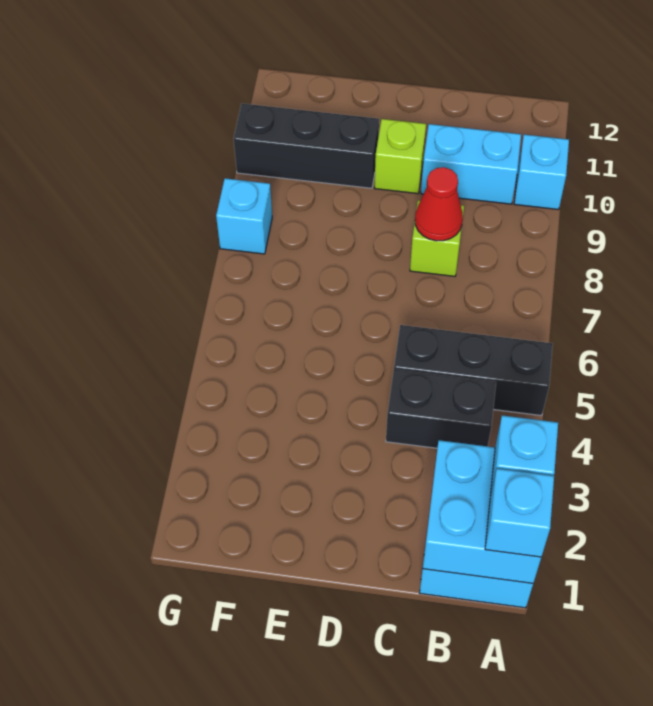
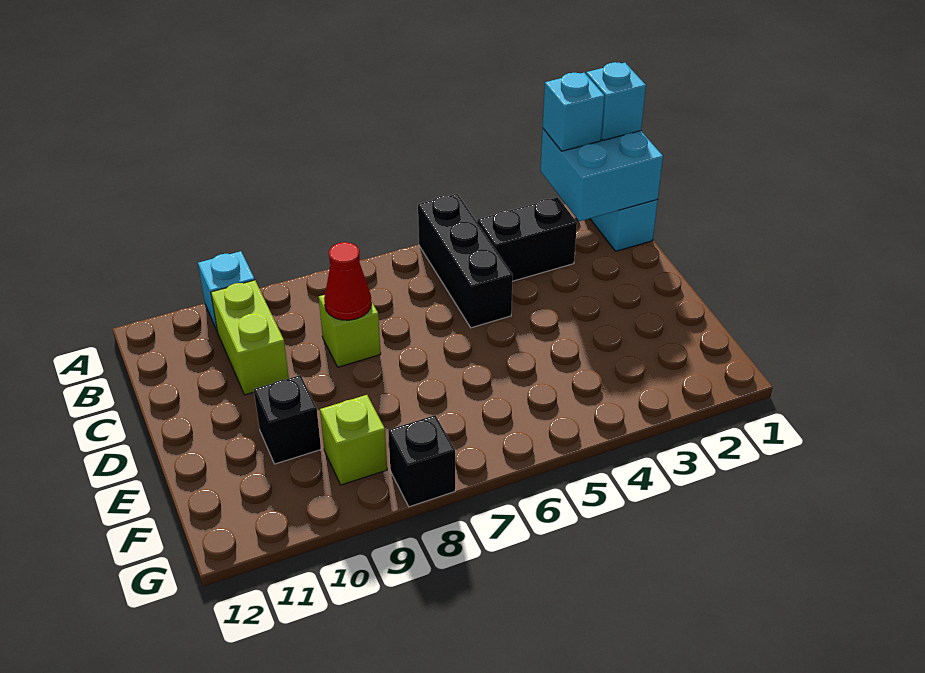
black 1x2 brick [386,369,496,448] -> black 1x2 brick turned to [477,197,577,281]
cyan 1x2 brick [421,124,521,204] -> lime 1x2 brick [211,280,289,395]
lime 1x1 brick [374,119,426,194] -> lime 1x1 brick moved to [320,395,387,485]
black 1x3 brick [234,104,379,188] -> black 1x1 brick [254,375,321,464]
cyan 1x1 brick [216,178,272,254] -> black 1x1 brick [388,415,455,507]

